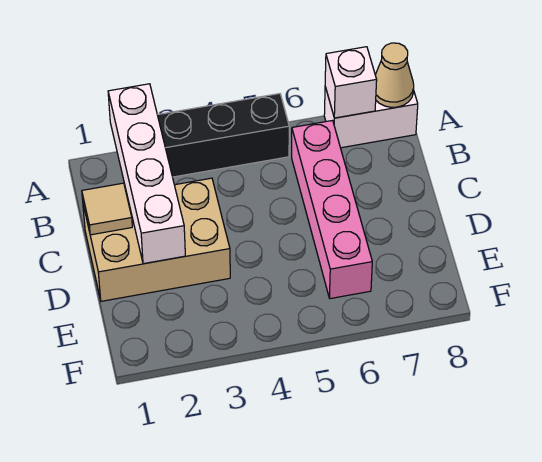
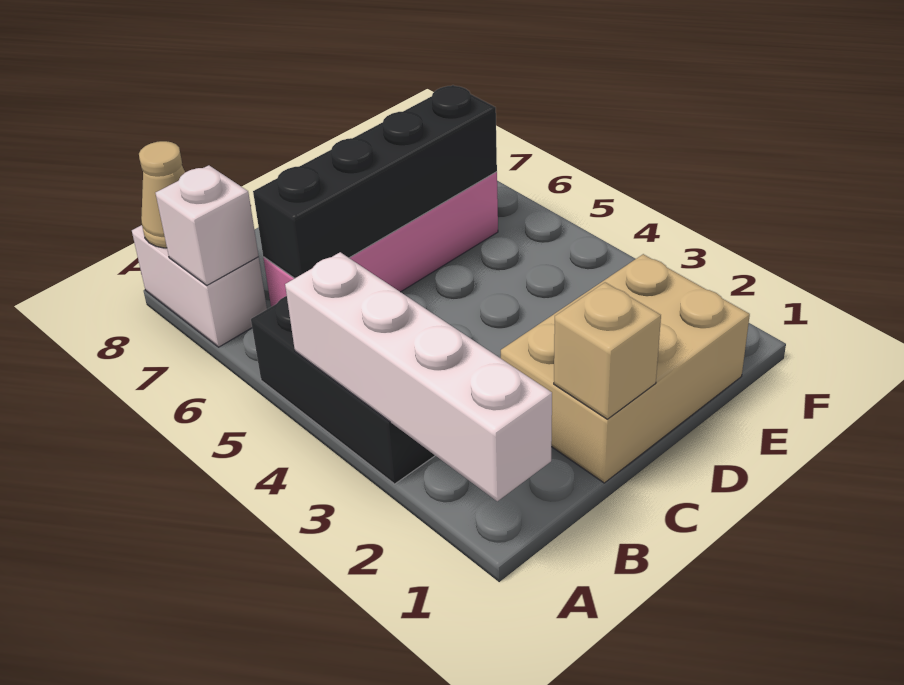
white 1x4 brick [108,84,185,264] -> white 1x4 brick turned to [285,252,552,501]
none -> black 1x4 brick [253,85,497,278]
tan 2x3 brick [83,178,230,301] -> tan 2x3 brick turned to [501,254,750,483]
tan 1x1 tile [82,183,132,235] -> tan 1x1 brick [554,282,661,419]

